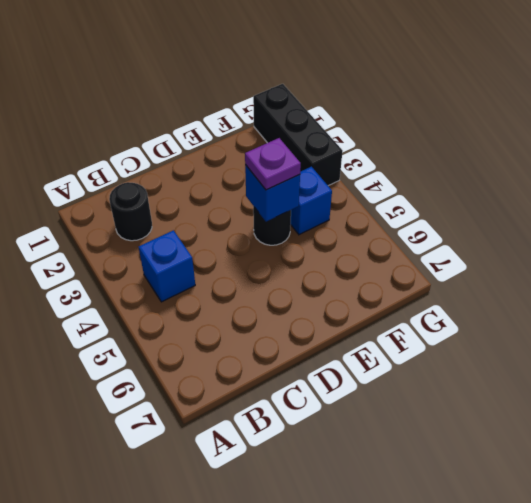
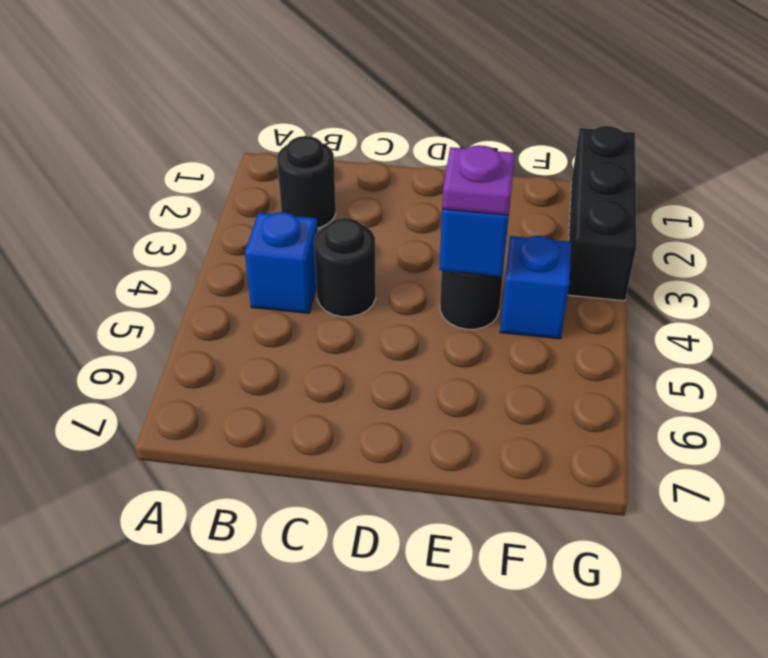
none -> black 1x1 round brick [314,218,376,317]

